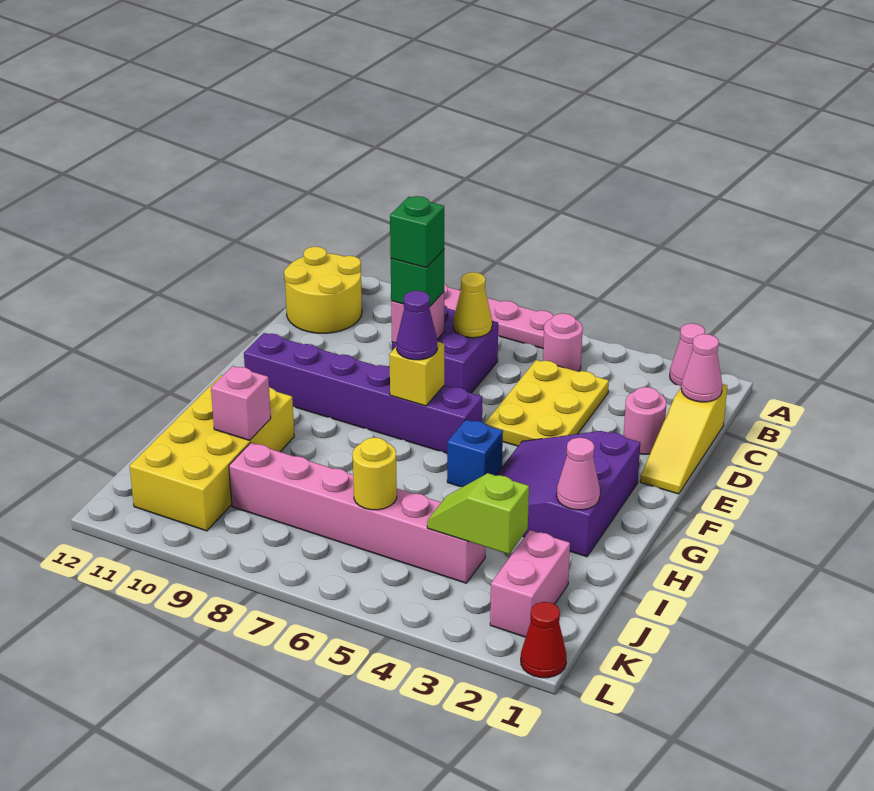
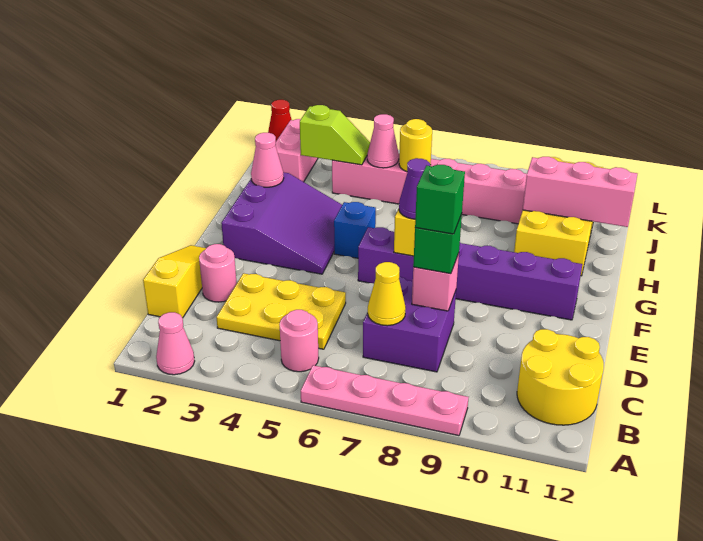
pink 1x1 cone [681,334,722,402] -> pink 1x1 cone moved to [367,114,399,168]
yellow 2x3 plate [485,360,609,446] -> yellow 2x3 plate turned to [216,273,346,349]
pink 1x1 brick [211,366,271,440] -> pink 1x3 brick [523,157,637,227]

